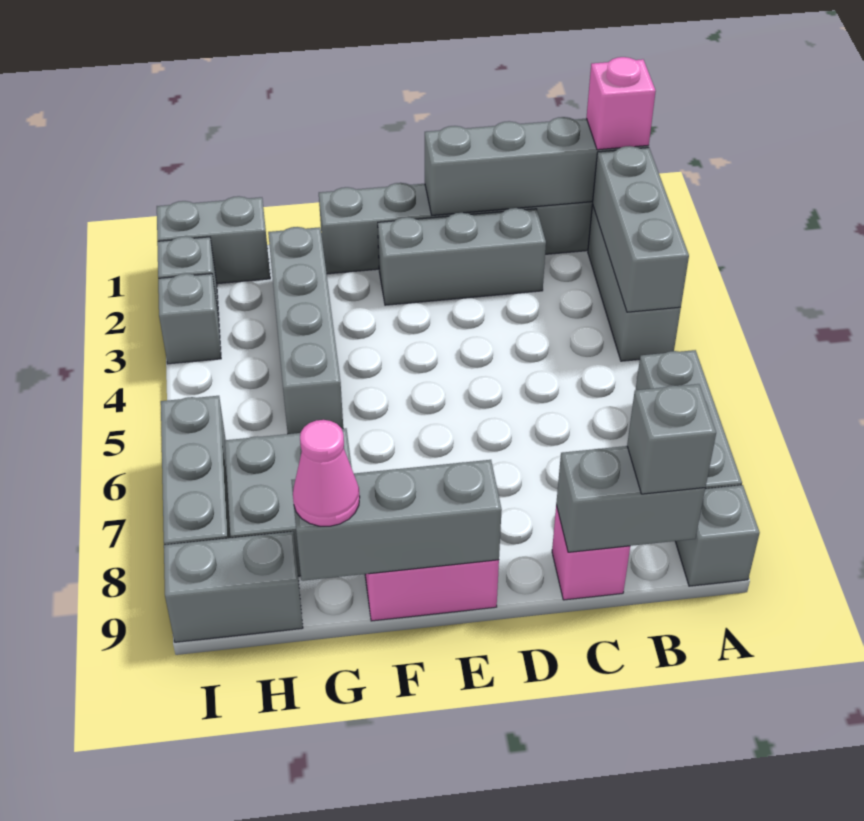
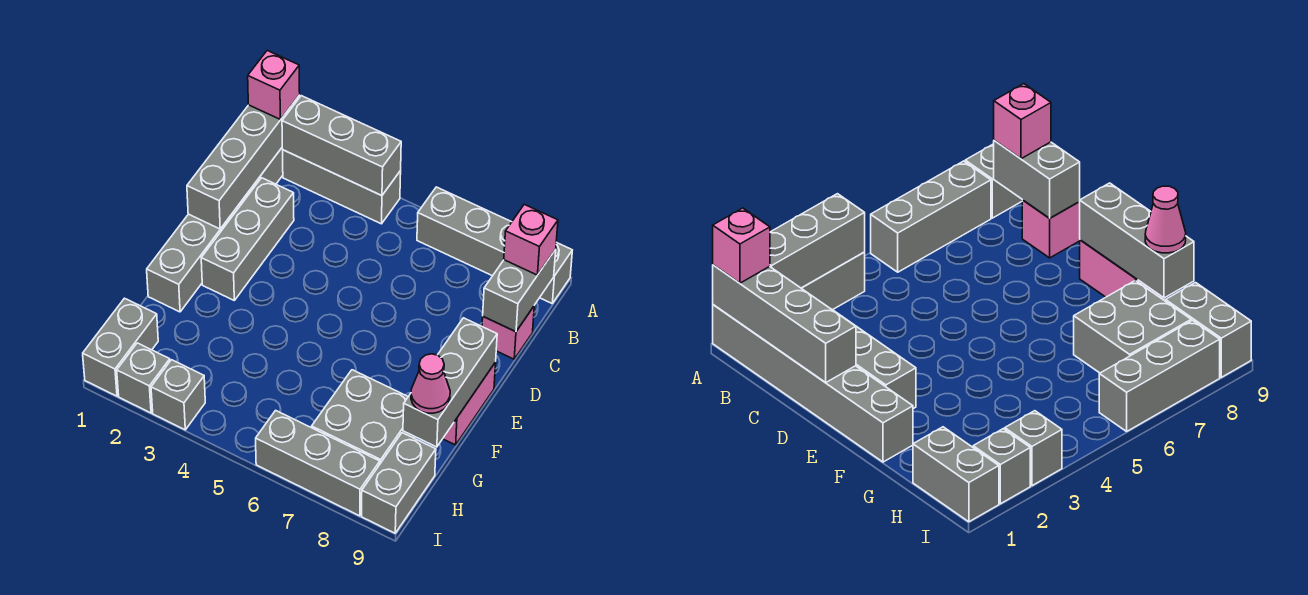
grey 1x1 brick [627,384,716,494] -> pink 1x1 brick [504,204,558,275]
grey 1x4 brick [268,227,343,434] -> none

